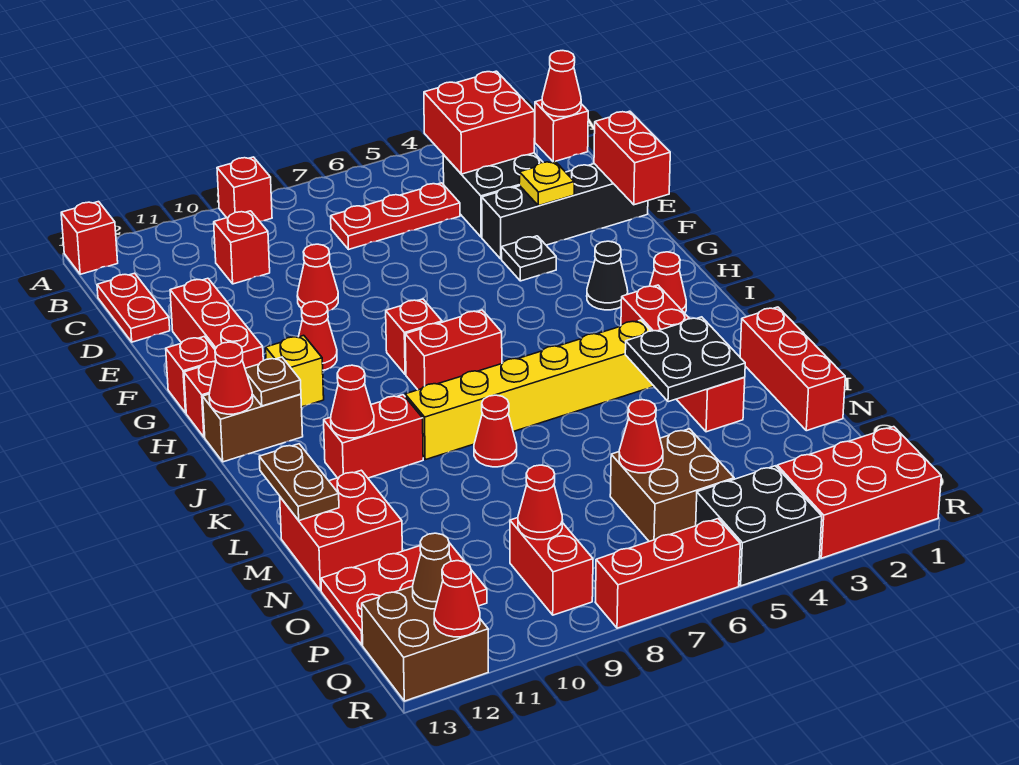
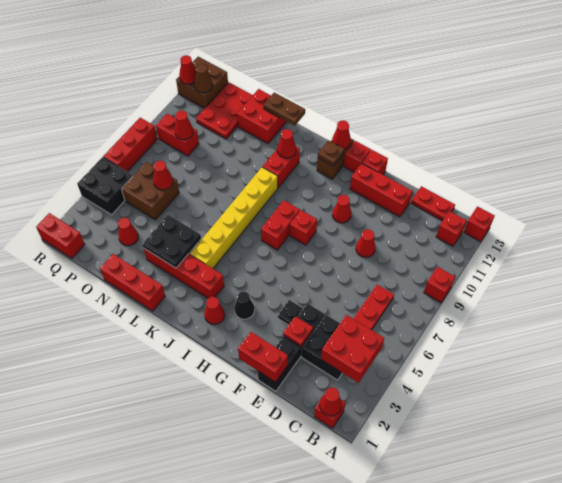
red 1x1 brick [214,211,270,284] -> red 1x1 brick moved to [436,211,467,246]
yellow 1x1 plate [519,161,574,206] -> red 1x1 plate [283,316,313,347]
yellow 1x1 brick [266,335,324,407] -> none
red 1x1 cone [474,395,517,467] -> red 1x1 cone moved to [118,218,138,246]
red 2x3 brick [777,427,941,558] -> red 1x2 brick [36,213,85,258]

